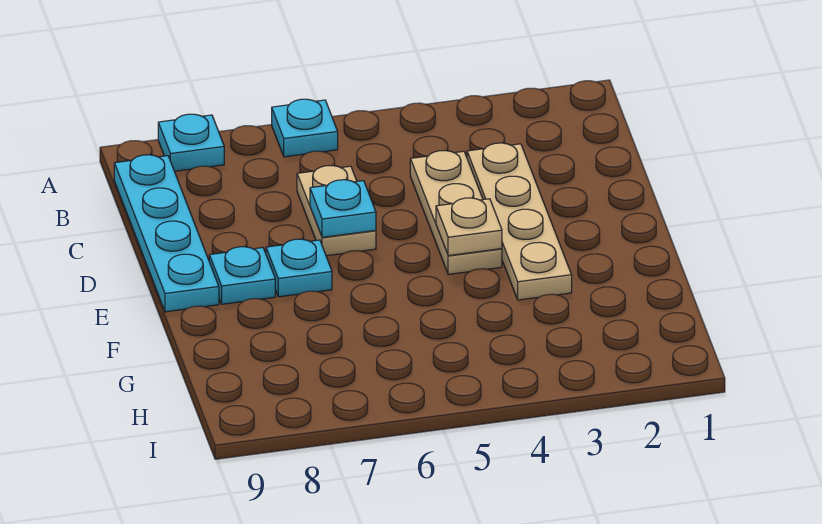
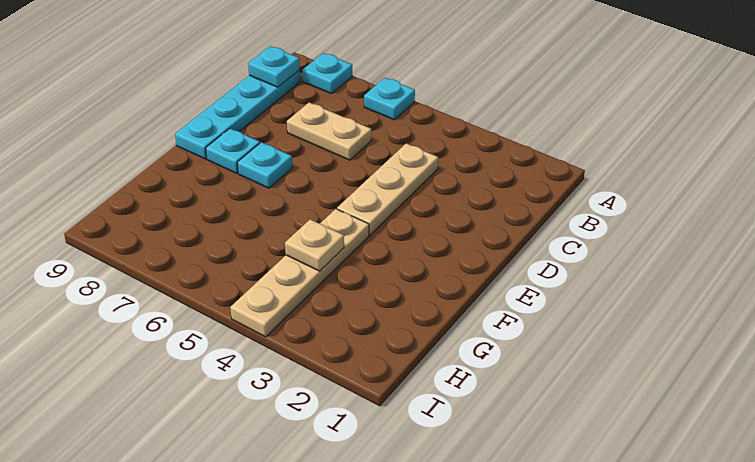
tan 1x4 plate [467,143,572,300] -> tan 1x4 plate moved to [230,209,369,337]
tan 1x2 plate [297,166,376,256] -> tan 1x2 plate turned to [287,103,371,160]
cyan 1x1 plate [310,180,376,237] -> cyan 1x1 plate moved to [248,46,300,87]
tan 1x1 plate [436,198,502,256] -> tan 1x1 plate moved to [285,219,344,271]

